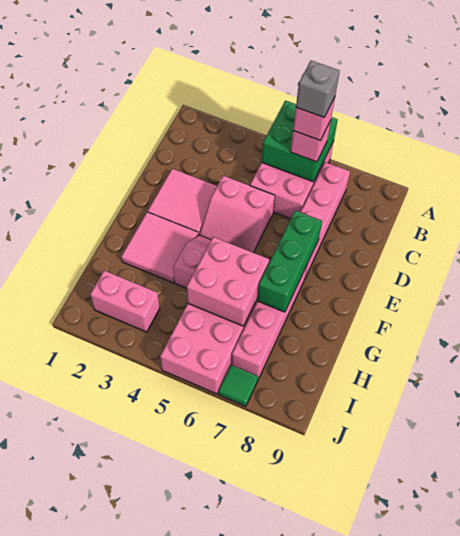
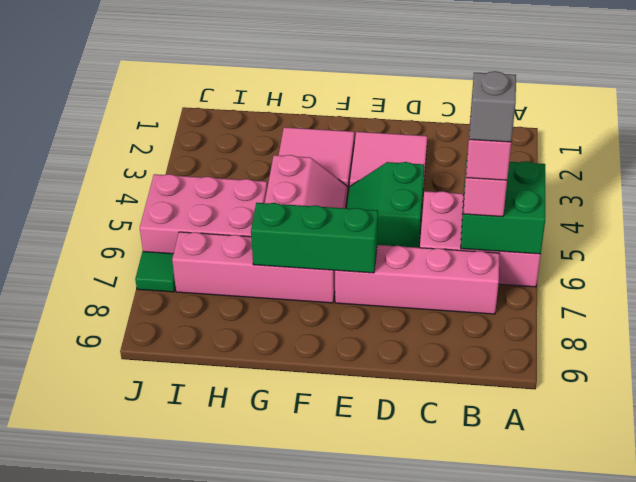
pink 2x2 slope [200,175,275,253] -> green 2x2 slope [347,162,424,248]
pink 2x2 brick [187,237,269,326] -> none
pink 1x2 brick [90,271,160,332] -> none

